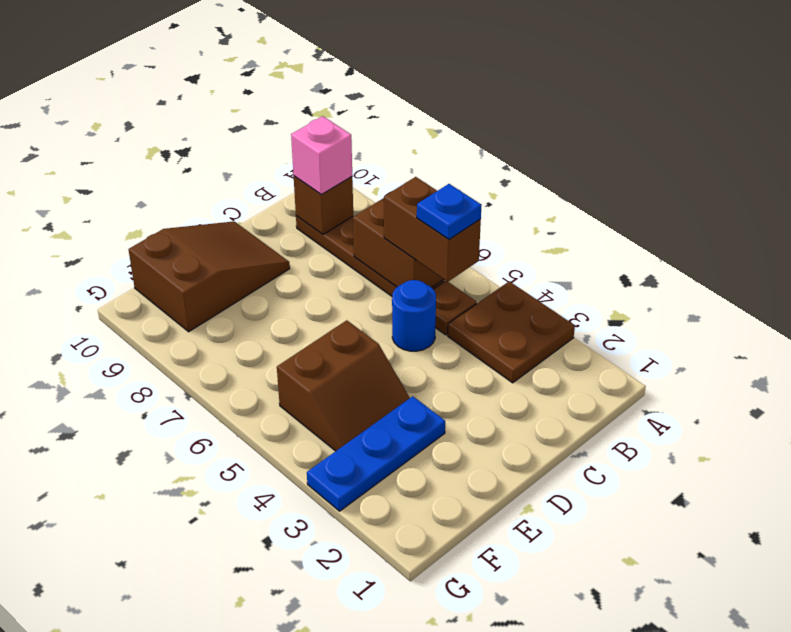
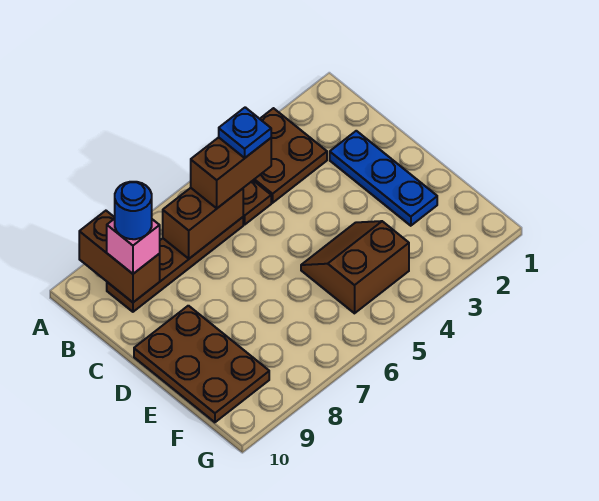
brown 1x1 brick [294,176,353,234] -> brown 1x2 brick [79,211,160,302]
blue 1x1 round brick [392,280,436,351] -> blue 1x1 round brick moved to [115,182,152,239]
brown 2x3 slope [128,221,290,332] -> brown 2x3 plate [134,306,269,422]
blue 1x3 plate [307,396,445,511] -> blue 1x3 plate moved to [330,131,437,226]
brown 2x2 slope [277,320,410,451] -> brown 2x2 slope turned to [301,221,409,313]

